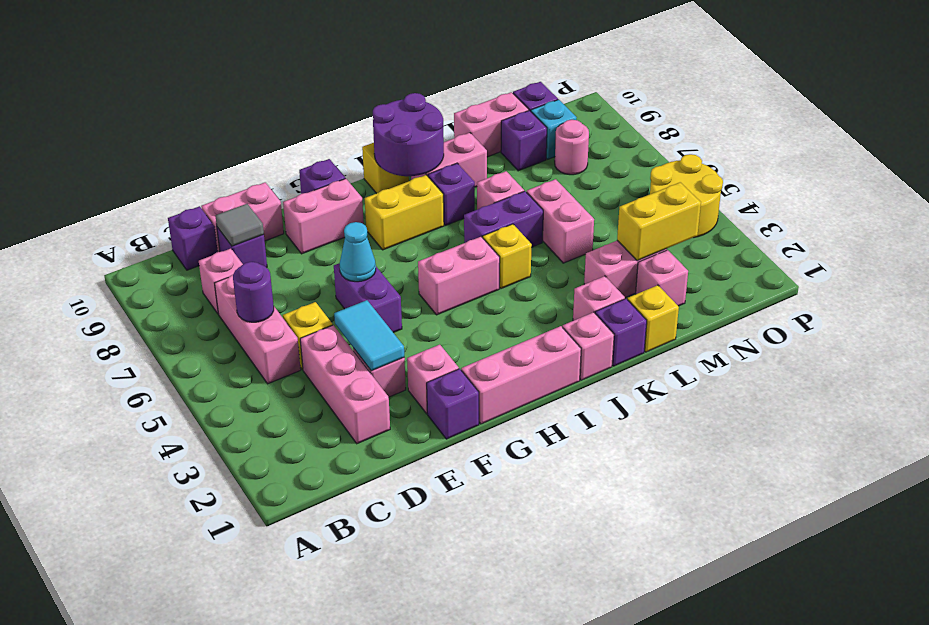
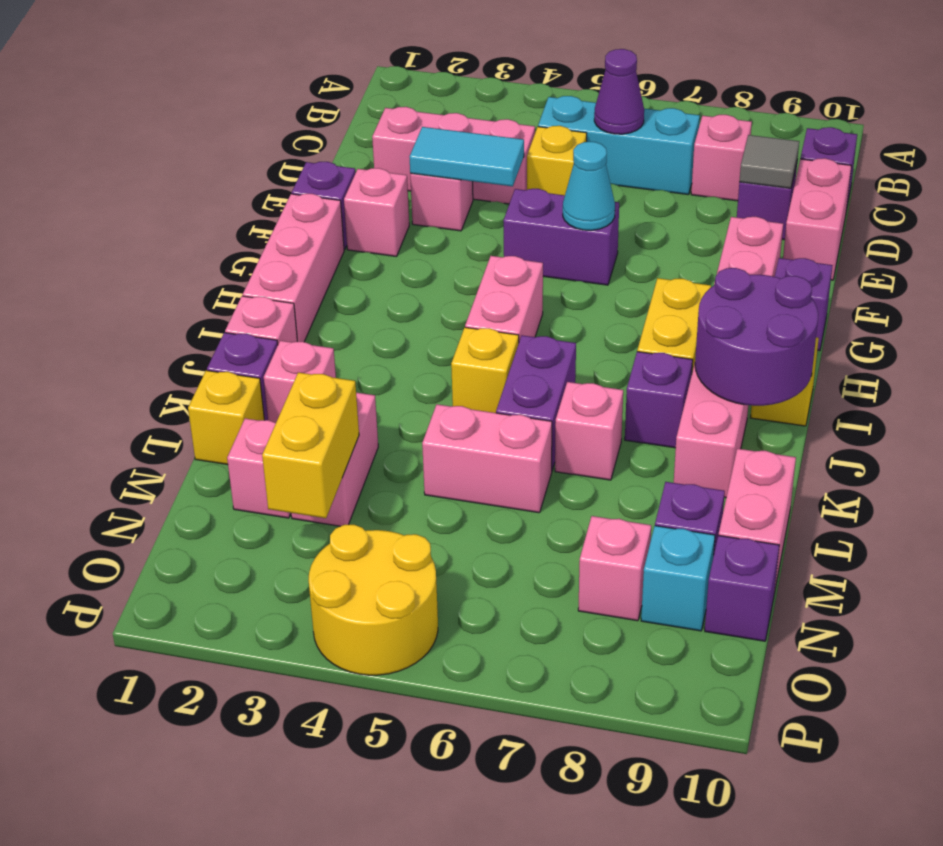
pink 1x3 brick [215,275,301,384] -> cyan 1x3 brick [538,96,700,195]
purple 1x1 round brick [233,262,274,322] -> purple 1x1 cone [594,49,644,134]
pink 1x1 round brick [555,120,589,175] -> pink 1x1 brick [578,516,651,621]

